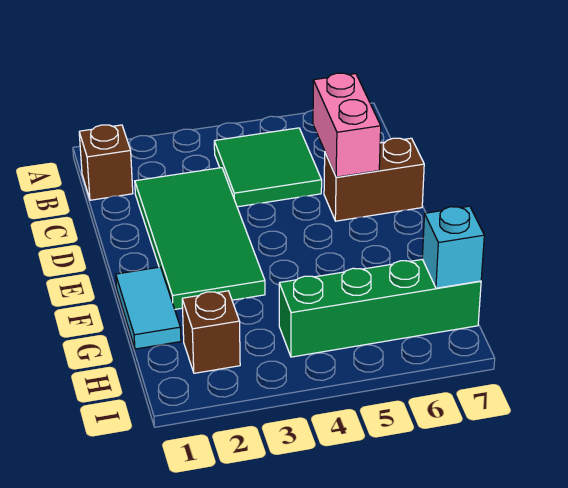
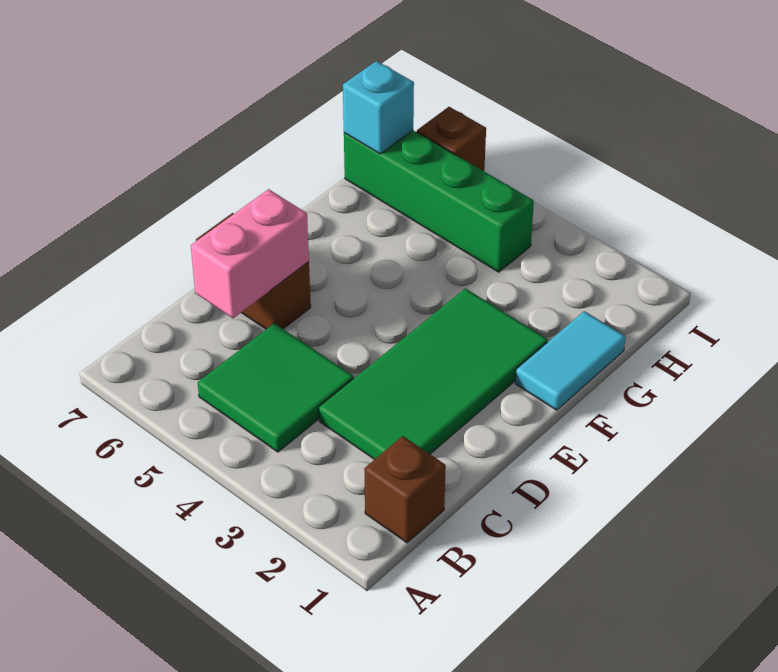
brown 1x1 brick [182,291,240,373] -> brown 1x1 brick moved to [417,107,486,171]

